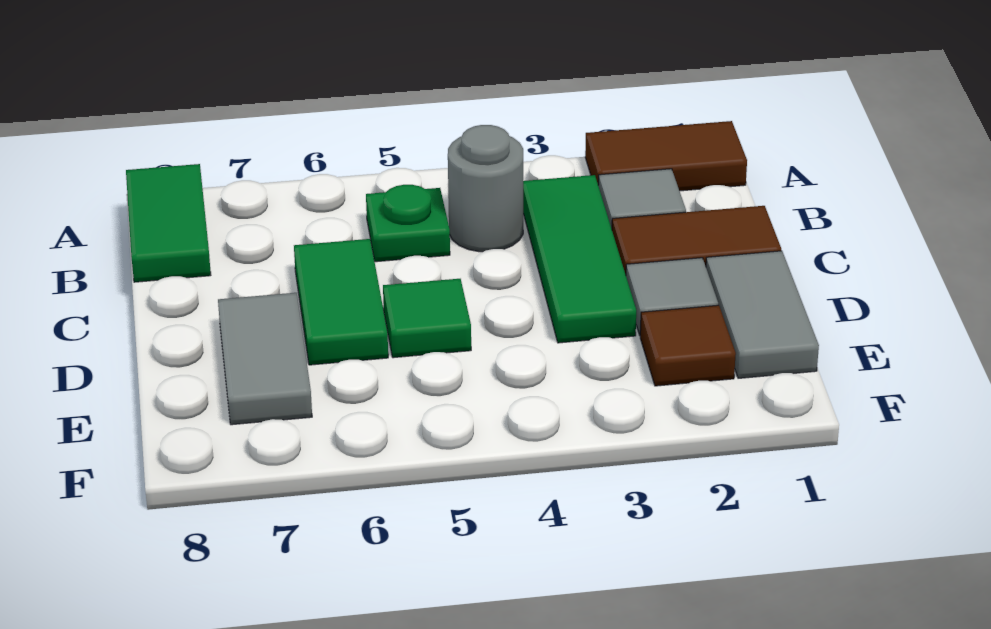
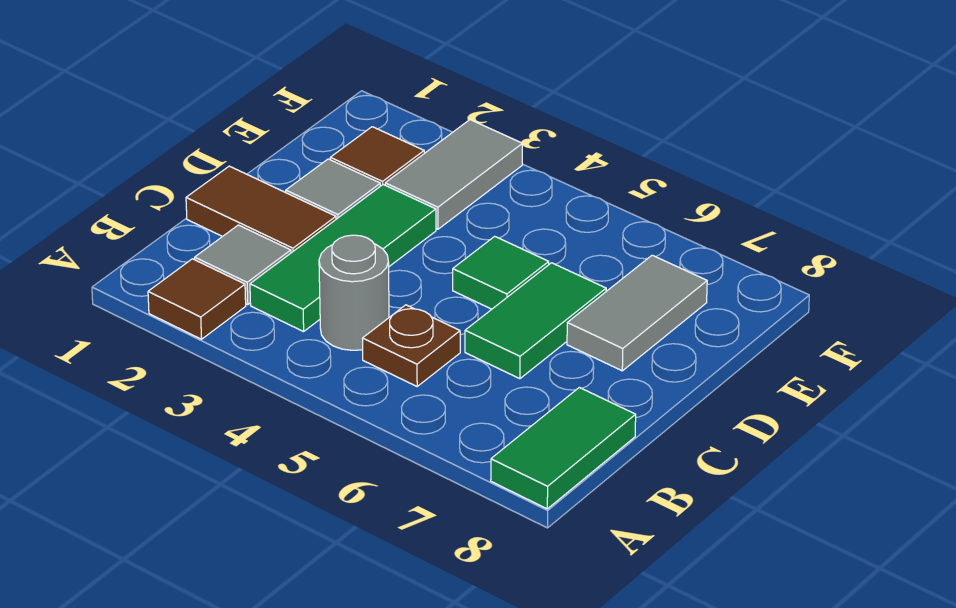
brown 1x2 tile [585,121,747,191] -> brown 1x1 tile [148,259,246,339]
green 1x1 plate [366,185,450,262] -> brown 1x1 plate [363,305,460,386]
grey 1x2 tile [706,251,819,378] -> grey 1x2 tile moved to [385,120,522,229]

